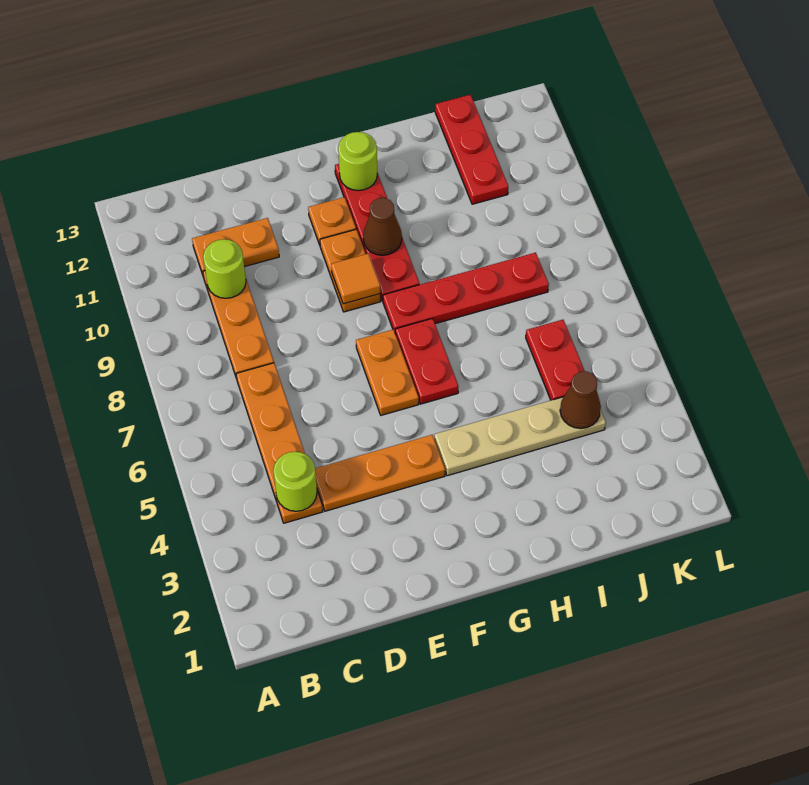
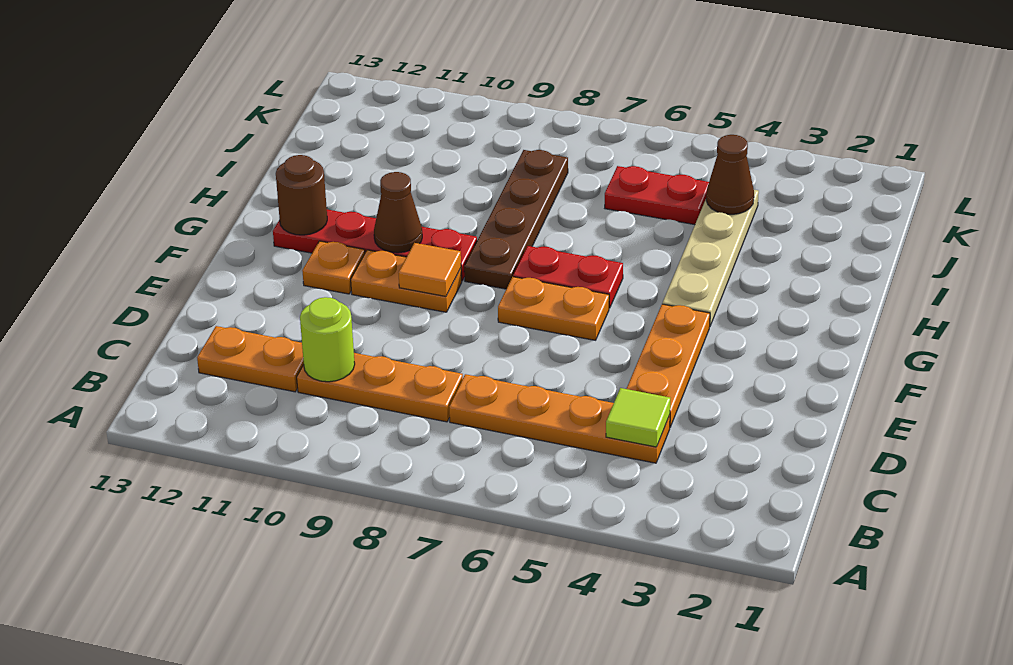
lime 1x1 round brick [273,452,317,511] -> lime 1x1 tile [606,388,670,447]
orange 1x2 plate [192,218,279,275] -> orange 1x2 plate turned to [197,326,304,392]
red 1x4 plate [383,253,549,332] -> brown 1x4 plate [464,150,568,289]
lime 1x1 round brick [338,132,377,191] -> brown 1x1 round brick [276,155,327,235]
red 1x3 plate [435,95,508,204] -> none

